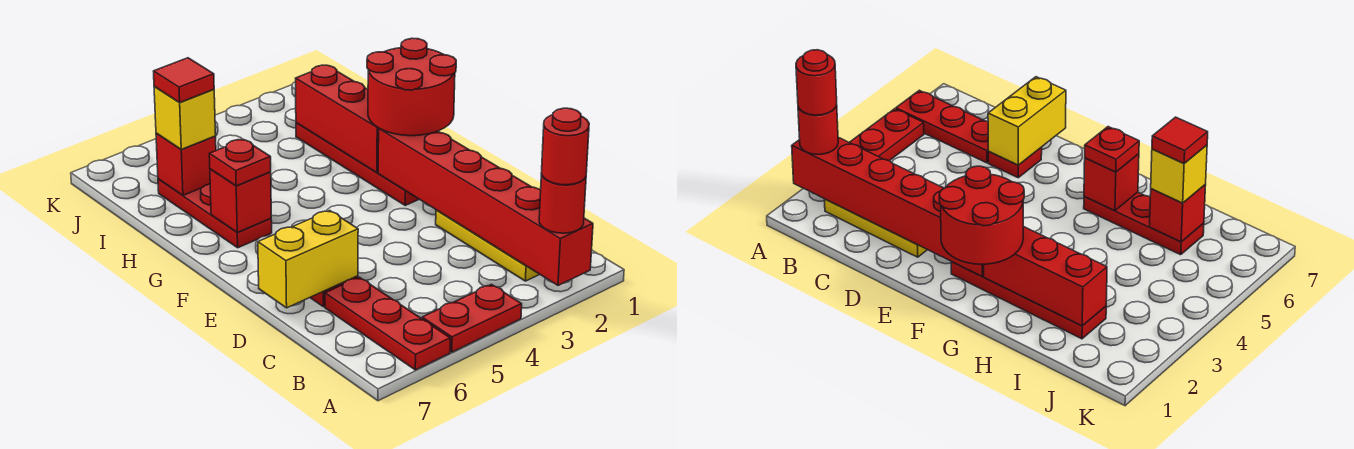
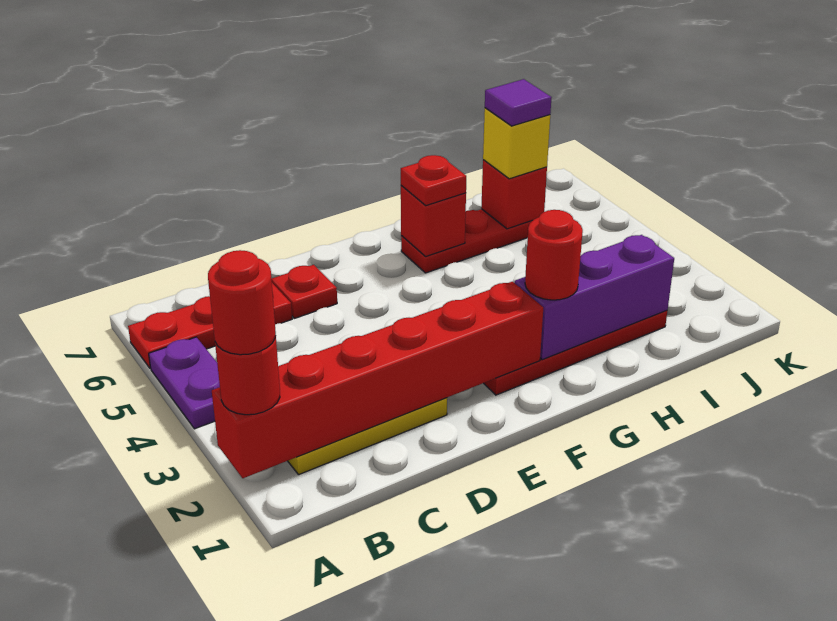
red 1x2 plate [422,284,522,352] -> purple 1x2 plate [149,337,220,429]
yellow 1x2 brick [258,211,358,308] -> none
red 2x2 round brick [367,38,456,136] -> red 1x1 round brick [525,210,583,300]
red 1x3 brick [296,65,379,173] -> purple 1x3 brick [515,235,674,360]
red 1x1 tile [154,58,214,103] -> purple 1x1 tile [485,79,552,126]

